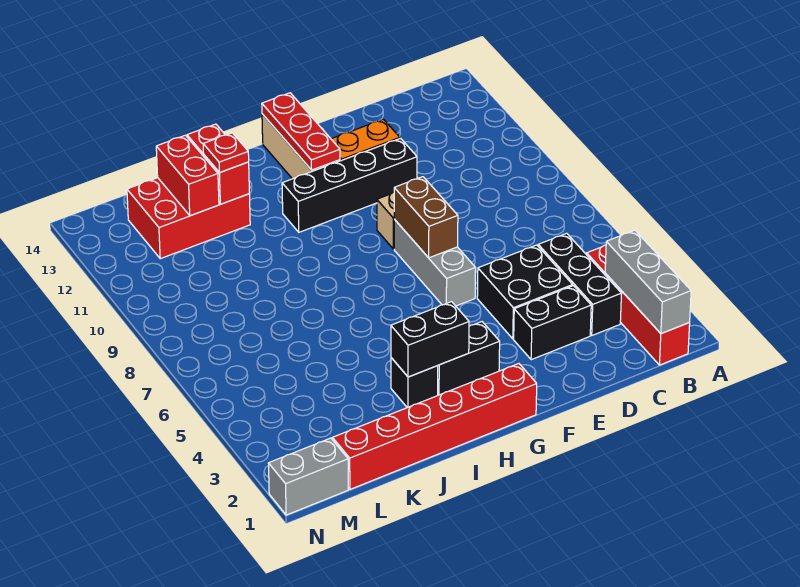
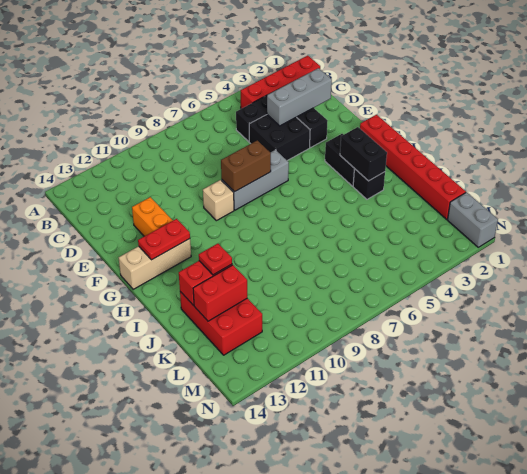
grey 1x3 brick [605,230,691,334] -> grey 1x3 brick moved to [267,68,332,126]
black 1x4 brick [282,138,417,232] -> none
red 1x3 plate [262,93,340,170] -> red 1x2 plate [138,219,190,260]

